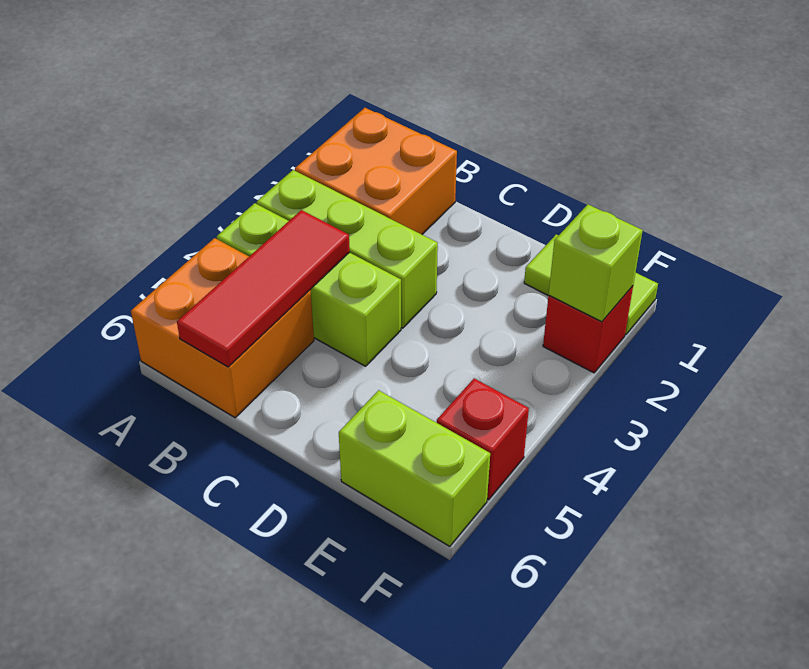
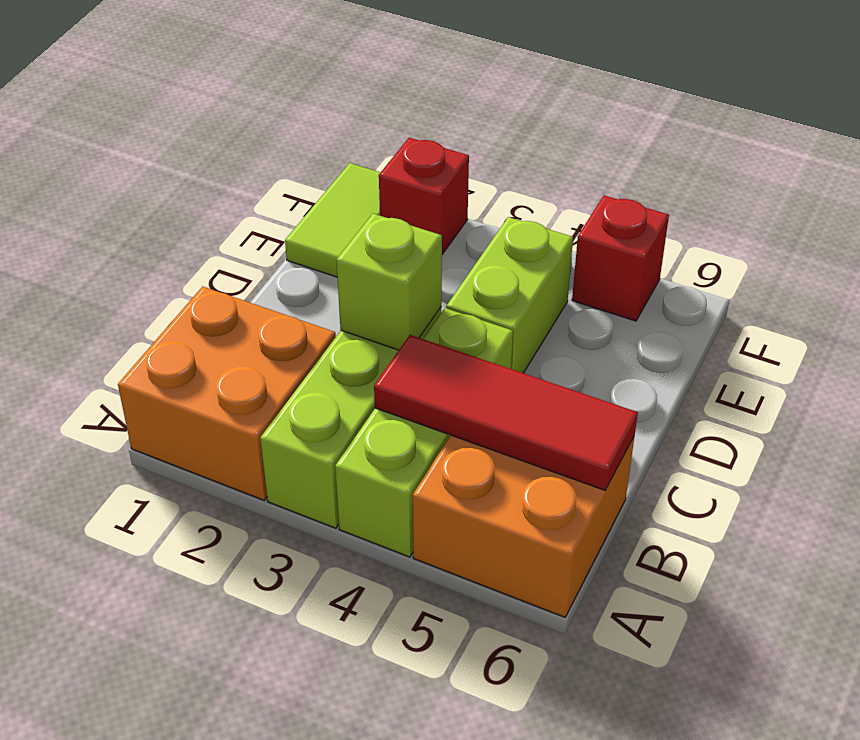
lime 1x2 brick [339,390,490,546] -> lime 1x2 brick moved to [446,217,573,373]
lime 1x1 brick [549,205,643,322] -> lime 1x1 brick moved to [336,214,442,350]

